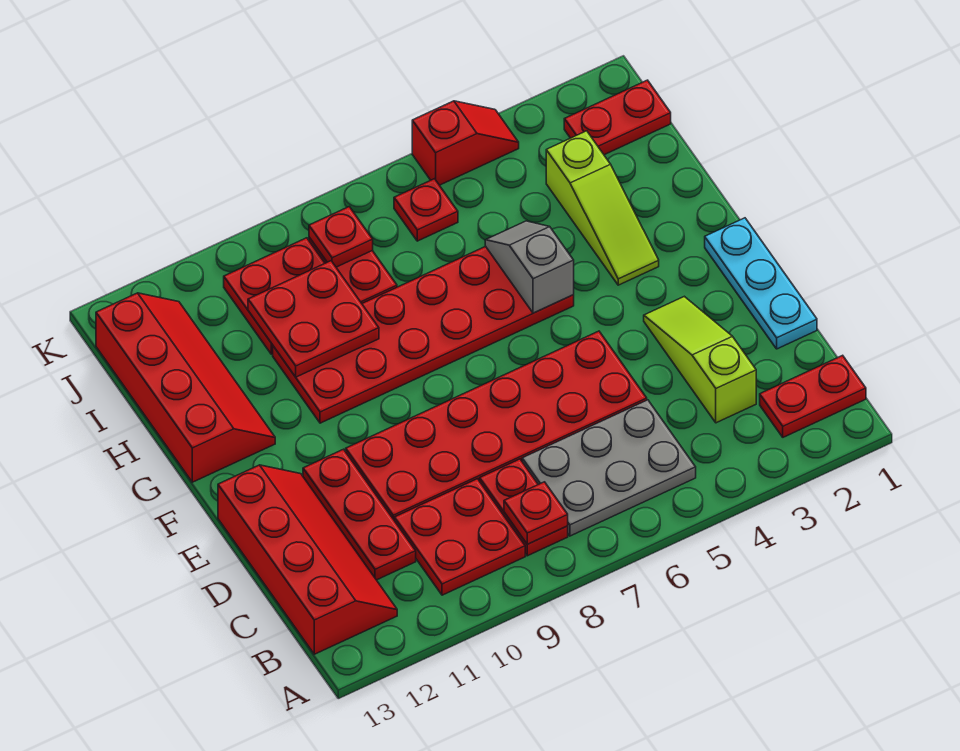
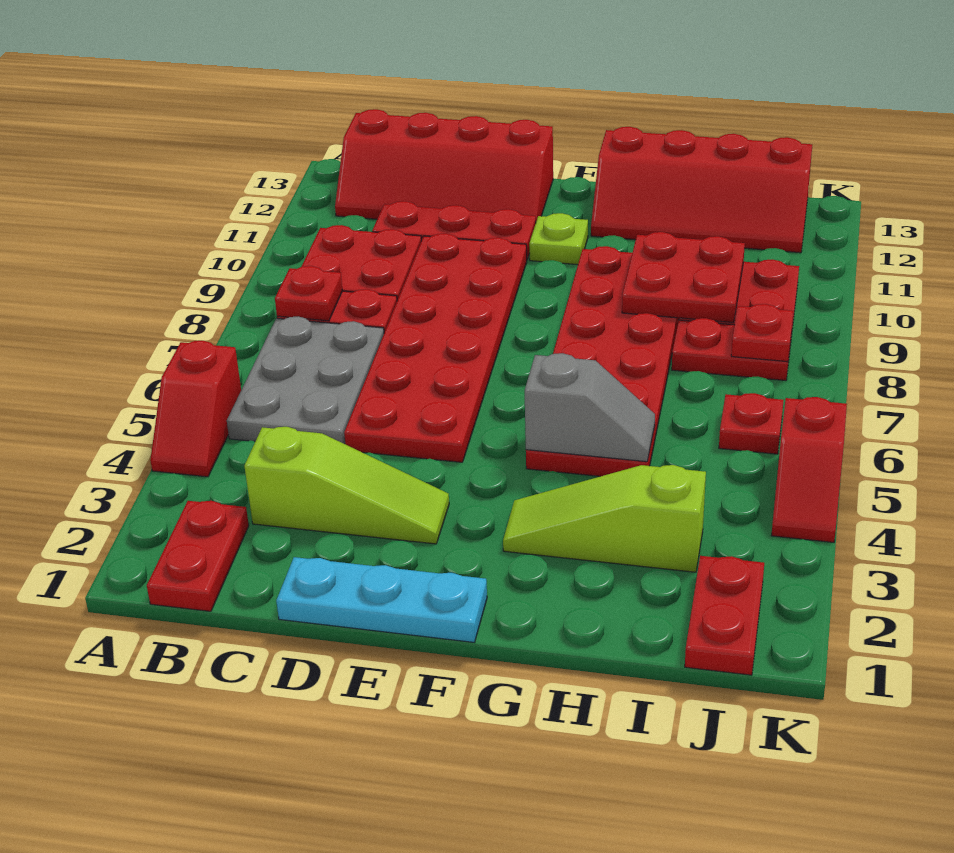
none -> red 1x2 slope [150,341,241,477]
none -> lime 1x1 plate [529,213,588,265]

